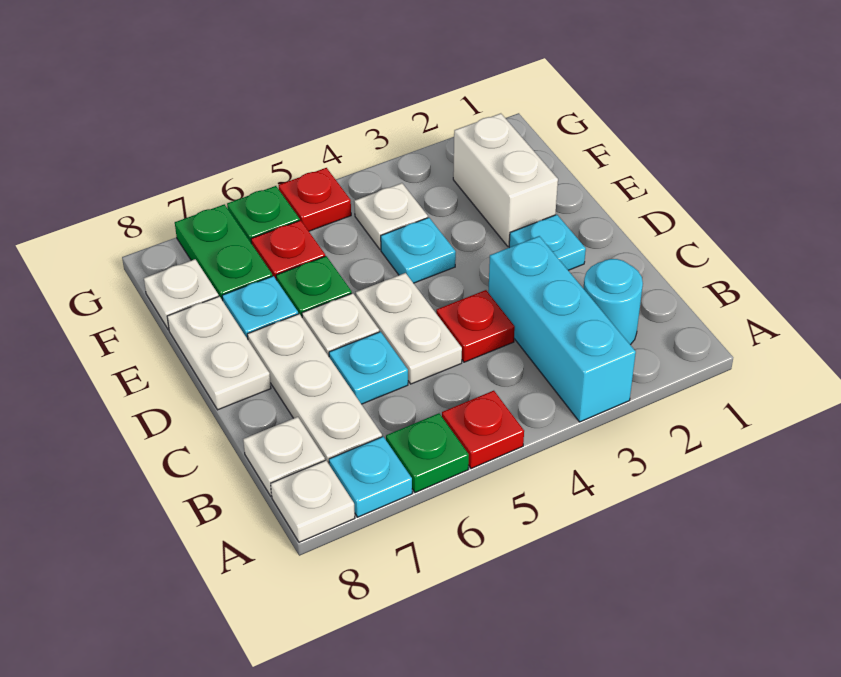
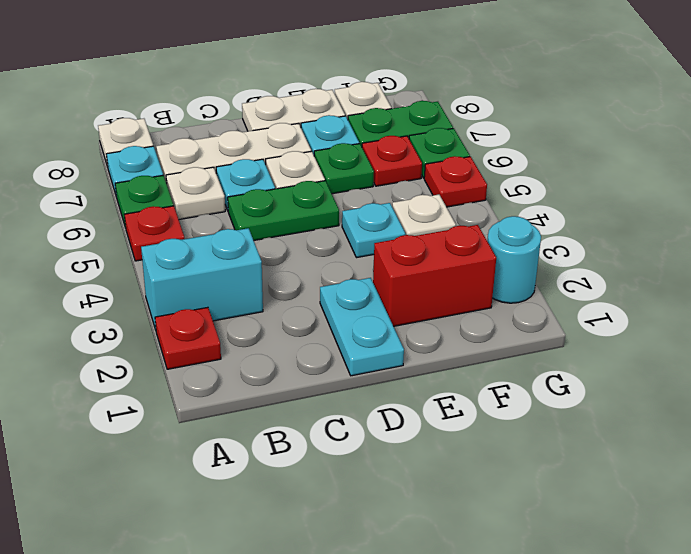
cyan 1x3 brick [488,236,636,422] -> cyan 1x2 brick [141,228,263,330]
cyan 1x1 round brick [583,259,643,345] -> cyan 1x1 round brick moved to [487,216,541,303]
white 1x1 plate [243,417,325,496] -> white 1x1 plate moved to [166,167,225,219]
red 1x1 plate [436,290,515,362] -> red 1x1 plate moved to [155,307,221,369]
white 1x2 plate [356,273,462,384] -> green 1x2 plate [228,181,339,240]
cyan 1x1 plate [509,215,586,270] -> cyan 1x2 plate [320,278,404,376]
white 1x2 brick [453,113,558,246] -> red 1x2 brick [373,225,496,326]

